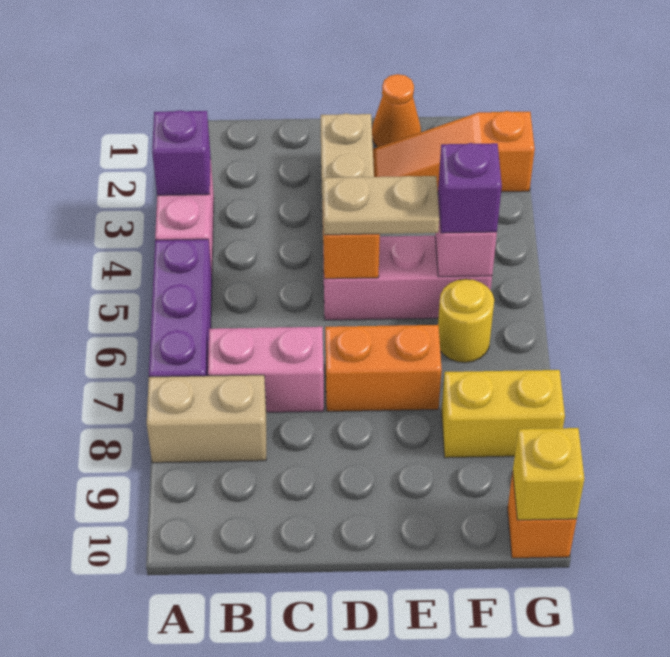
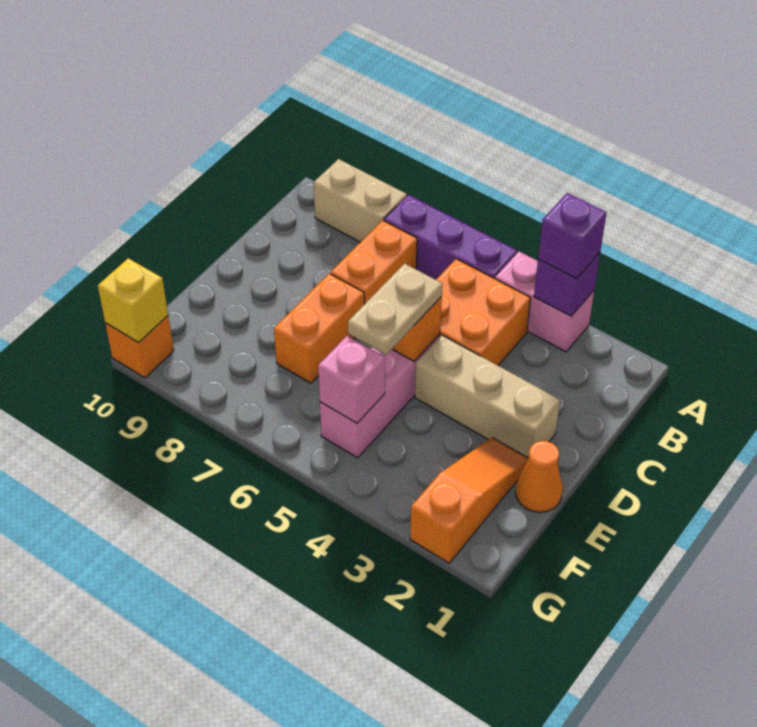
tan 1x2 brick [147,375,266,463] -> tan 1x2 brick turned to [314,159,407,242]
none -> orange 2x2 brick [436,259,531,365]
pink 1x2 brick [208,327,324,412] -> orange 1x2 brick [330,220,417,304]
purple 1x1 brick [438,143,502,233] -> purple 1x1 brick moved to [538,193,606,278]
yellow 1x1 round brick [438,279,494,363] -> none
yellow 1x2 brick [441,370,565,458] -> none

